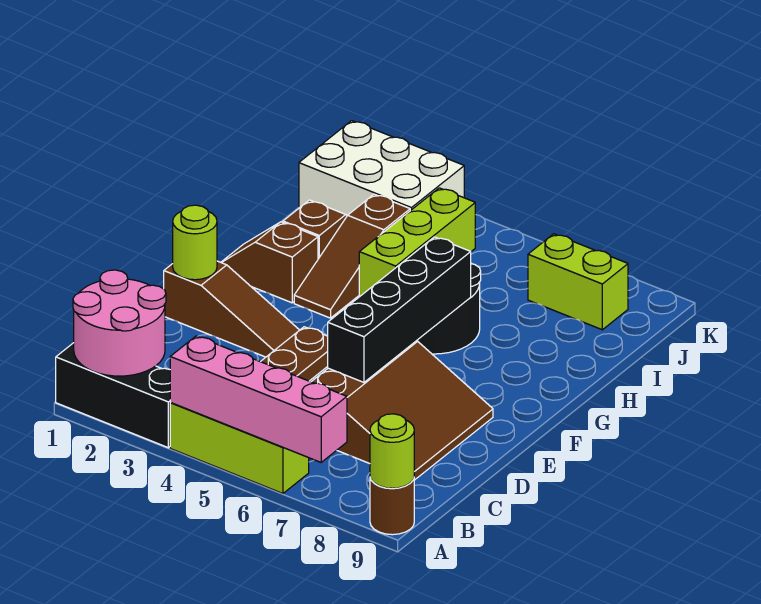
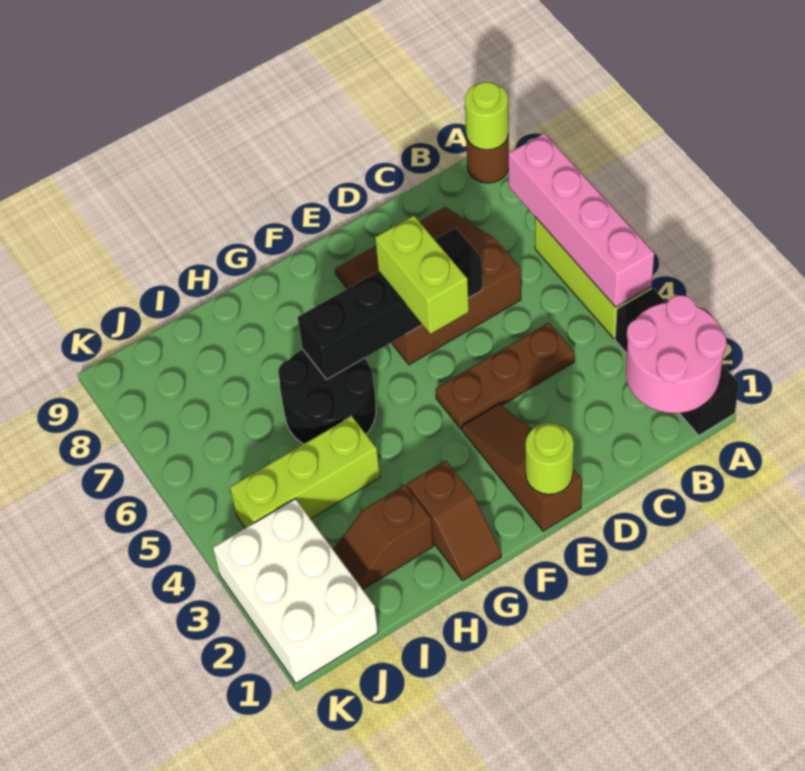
brown 1x3 slope [294,194,410,318] -> none
lime 1x2 brick [528,234,628,330] -> lime 1x2 brick moved to [375,216,469,334]

